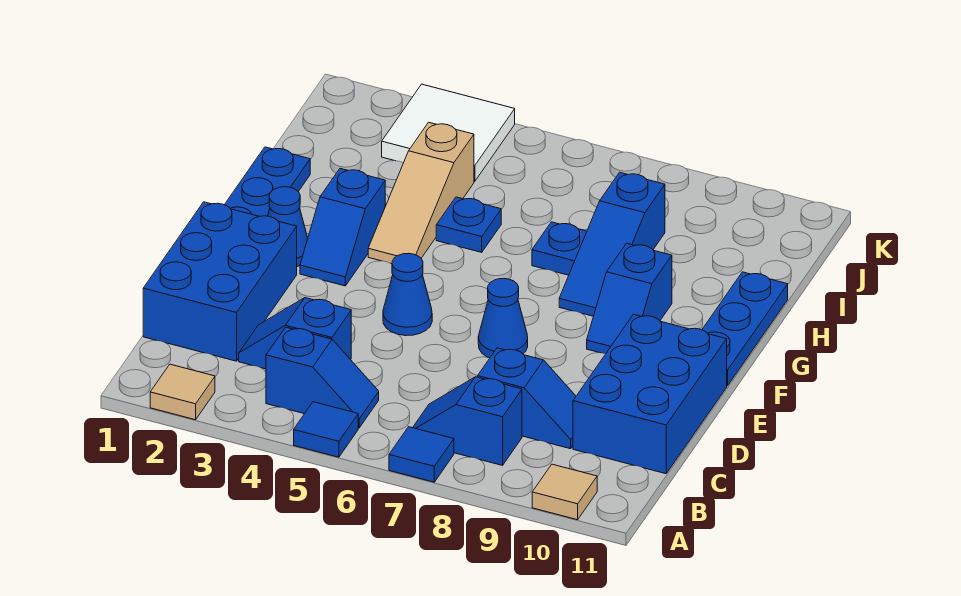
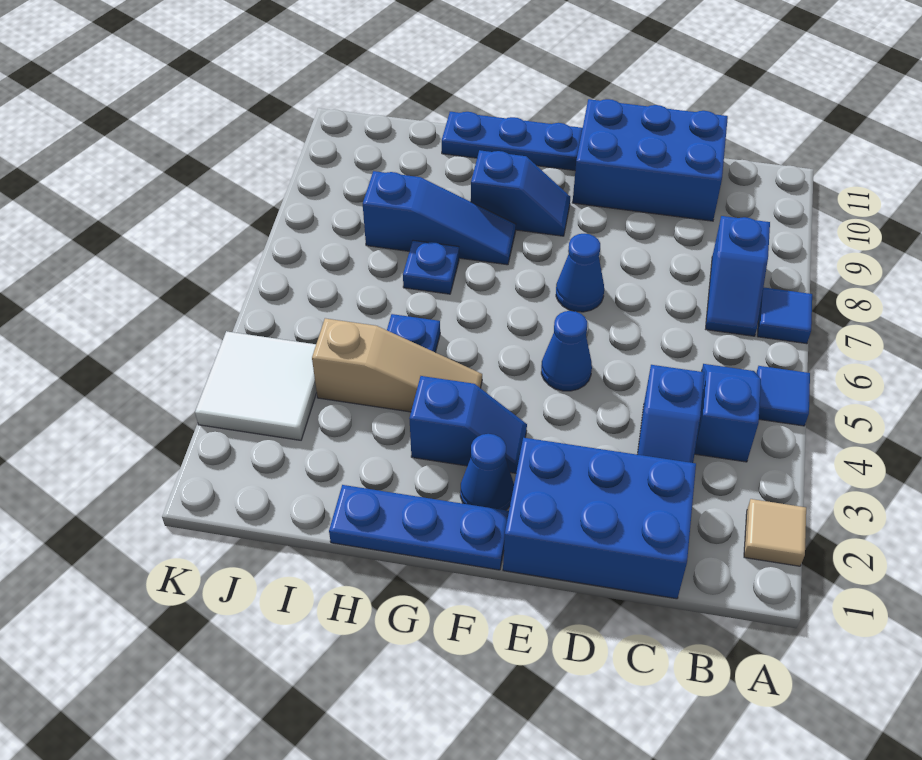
tan 1x1 tile [532,464,597,520] -> none
blue 1x2 slope [478,348,576,449] -> none

